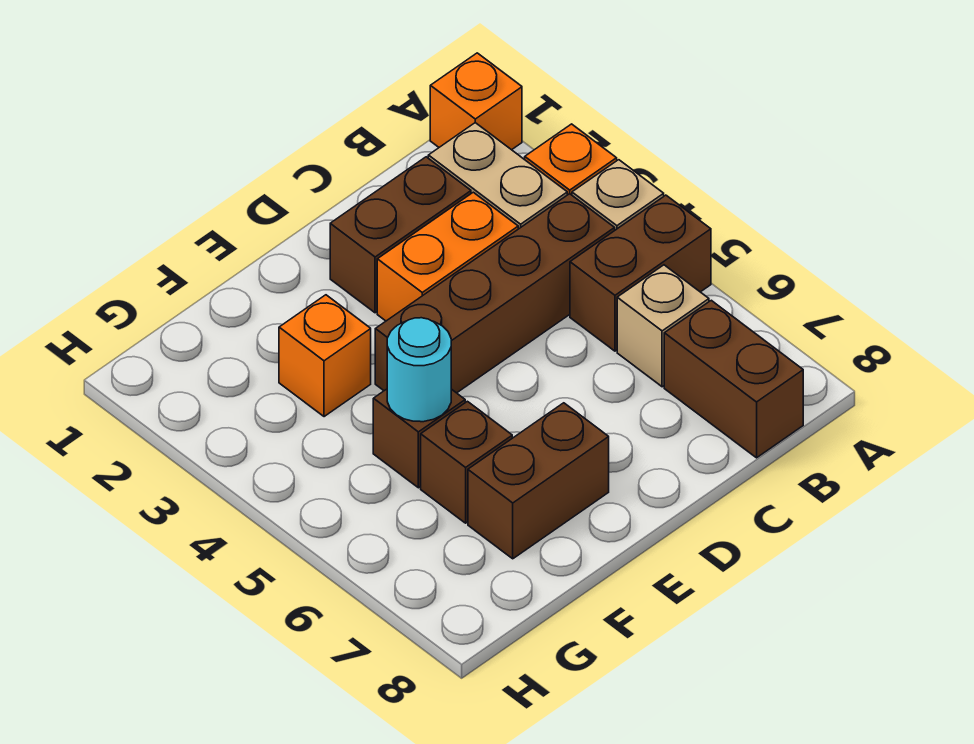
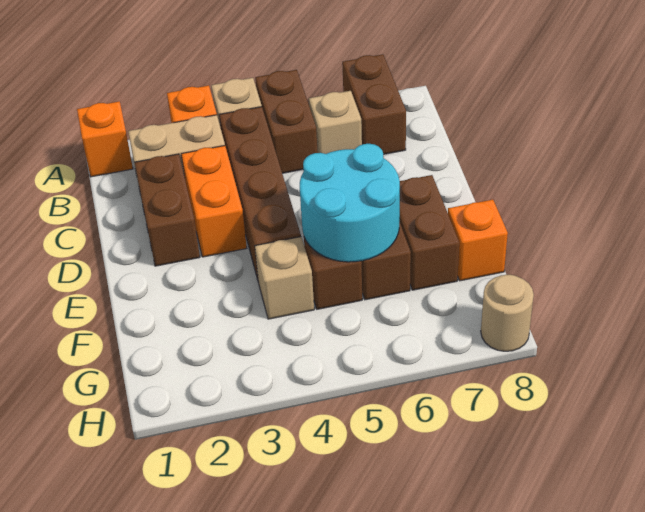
brown 1x2 brick [664,300,803,458] -> brown 1x2 brick turned to [342,54,406,154]
orange 1x1 brick [279,295,371,417] -> orange 1x1 brick moved to [448,200,508,281]
none -> tan 1x1 brick [255,237,314,319]
cyan 1x1 round brick [387,318,451,422] -> cyan 2x2 round brick [300,144,400,262]
none -> tan 1x1 round brick [481,275,534,351]

